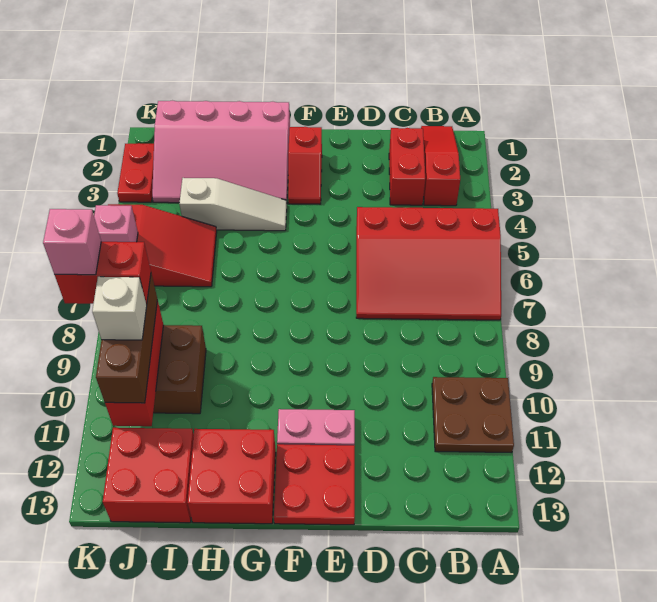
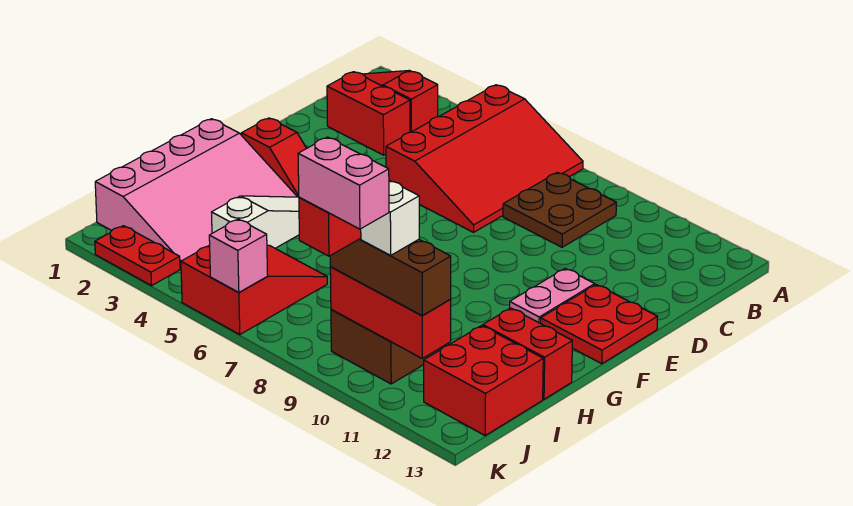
brown 2x2 plate [432,377,514,453] -> brown 2x2 plate moved to [503,172,616,247]
red 2x2 brick [187,429,276,524] -> red 1x2 brick [483,308,572,399]
pink 1x1 brick [43,209,101,275] -> pink 1x2 brick [298,137,389,229]

